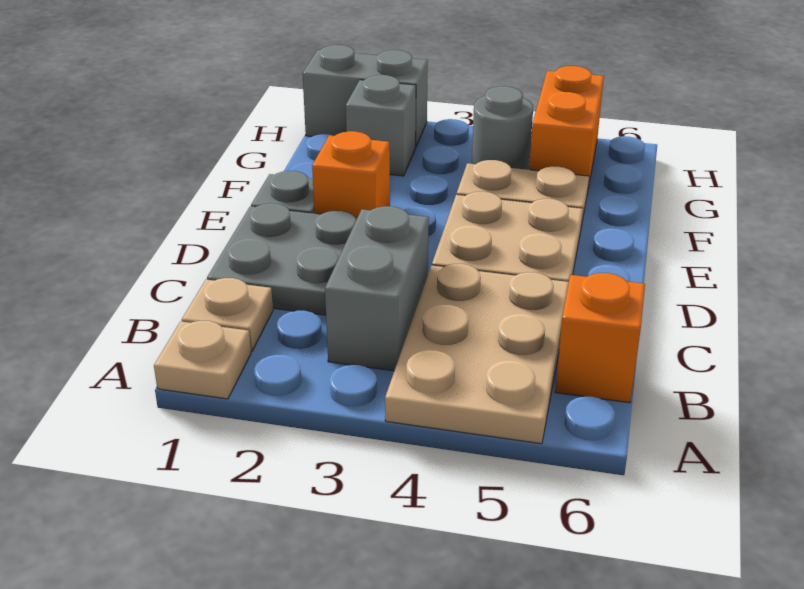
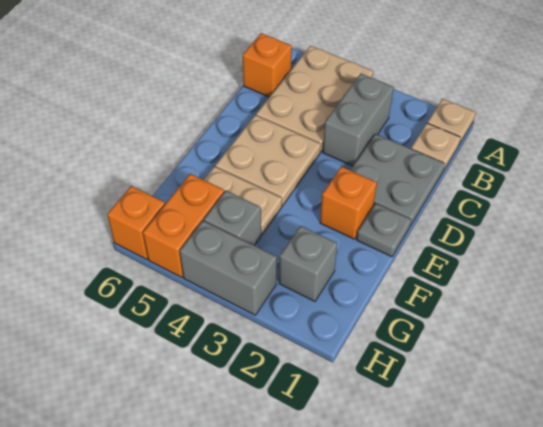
grey 1x1 round brick [472,86,533,170] -> grey 1x1 brick [204,191,261,246]
grey 1x2 brick [303,45,428,147] -> grey 1x2 brick moved to [180,221,277,315]
none -> orange 1x1 brick [107,186,165,260]

